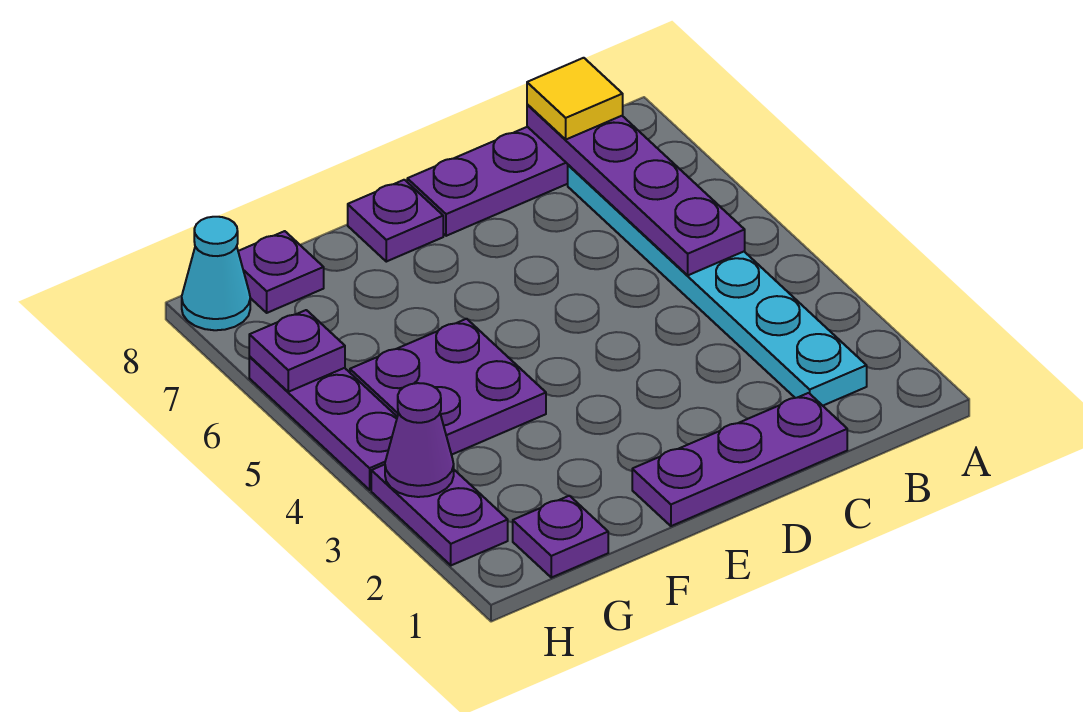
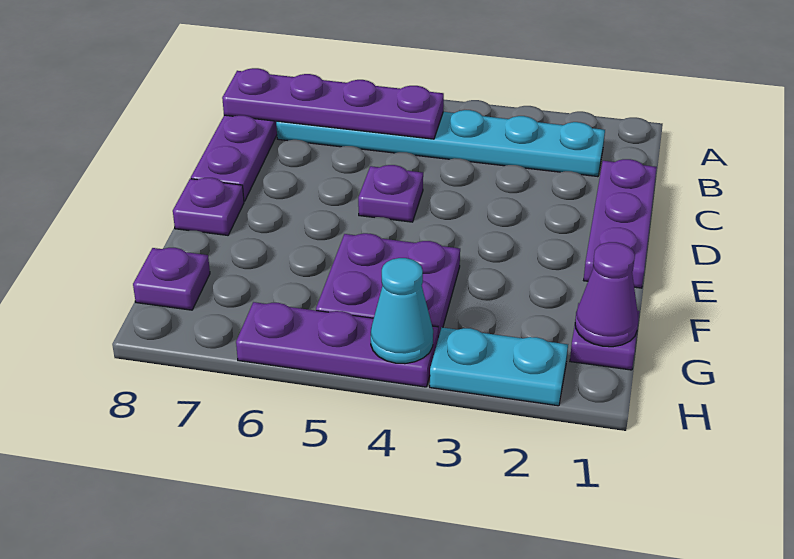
yellow 1x1 tile [527,58,623,139] -> none
purple 1x2 plate [371,465,508,565] -> cyan 1x2 plate [430,328,568,406]
purple 1x1 cone [385,383,454,497] -> purple 1x1 cone moved to [575,242,639,347]
purple 1x1 plate [249,310,345,392] -> purple 1x1 plate moved to [358,165,423,222]
cyan 1x1 cone [182,217,250,330] -> cyan 1x1 cone moved to [371,258,433,364]

